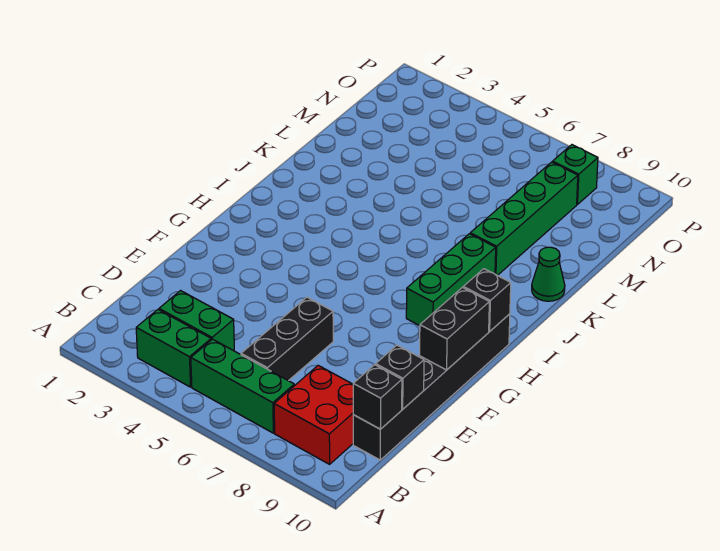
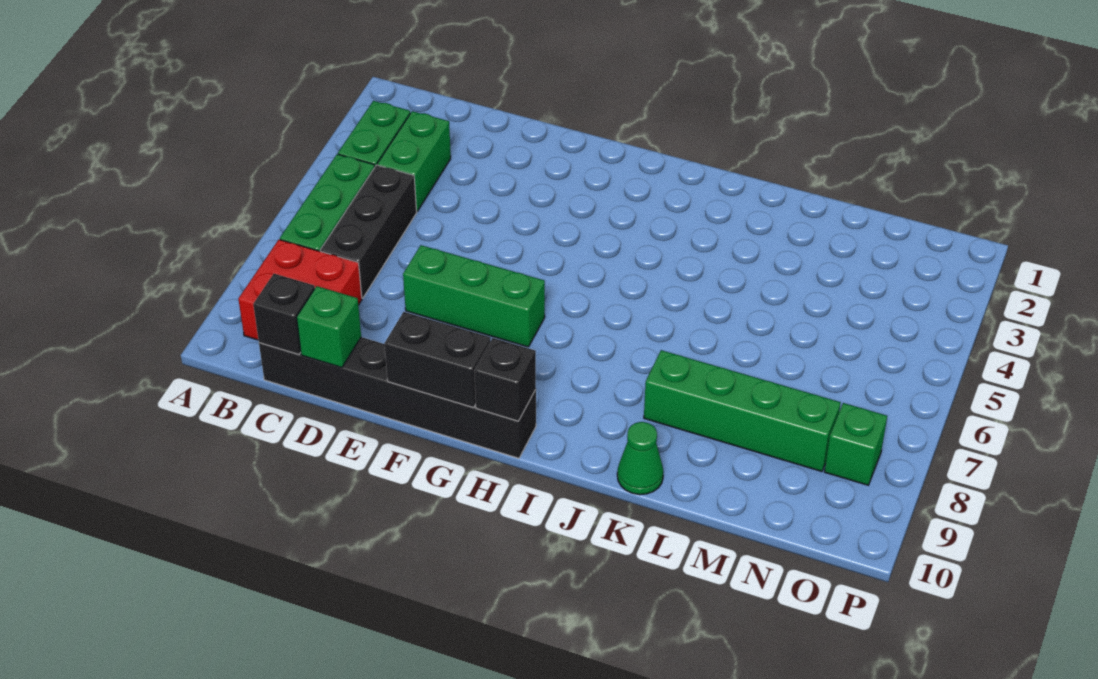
black 1x3 brick [241,297,333,381] -> black 1x3 brick turned to [320,165,417,298]
black 1x1 brick [376,345,424,409] -> green 1x1 brick [297,286,361,368]
green 1x3 brick [406,234,496,326] -> green 1x3 brick moved to [403,245,545,347]

